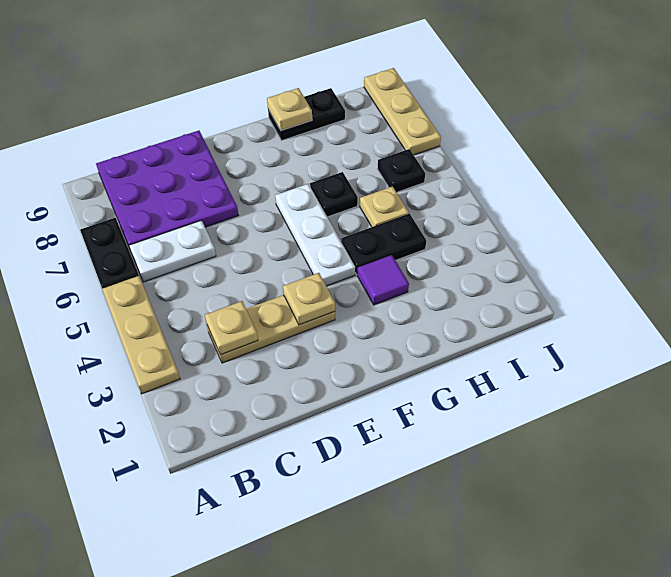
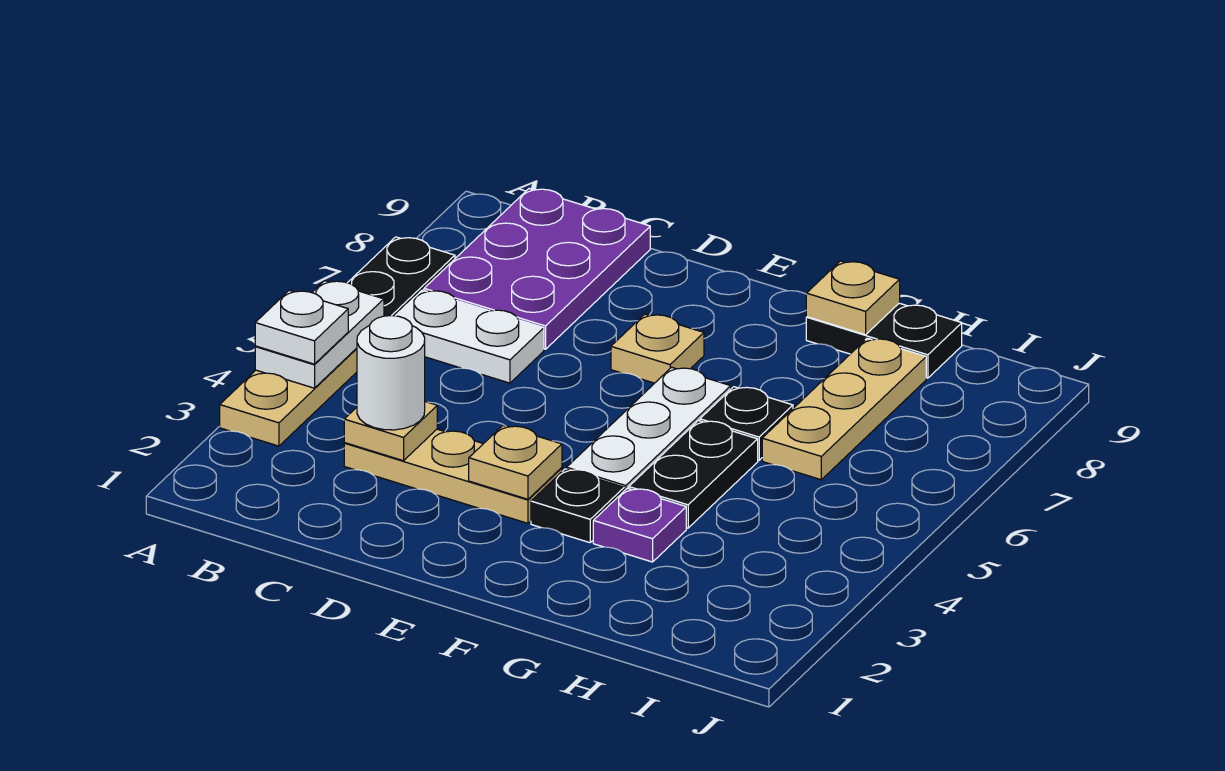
none -> white 1x2 plate [255,281,384,388]
none -> white 1x1 plate [255,290,348,364]
purple 3x3 plate [96,131,239,251] -> purple 2x3 plate [424,189,650,349]
none -> white 1x1 round brick [357,316,425,430]
purple 1x1 tile [357,255,409,305] -> purple 1x1 plate [593,488,686,562]
black 1x2 plate [341,214,426,275] -> black 1x2 plate turned to [629,421,758,528]
tan 1x1 plate [360,186,409,227] -> tan 1x1 plate moved to [611,314,704,383]
black 1x1 plate [377,149,425,192] -> black 1x1 plate moved to [531,469,624,543]
tan 1x3 plate [364,68,441,155] -> tan 1x3 plate moved to [762,338,926,480]

